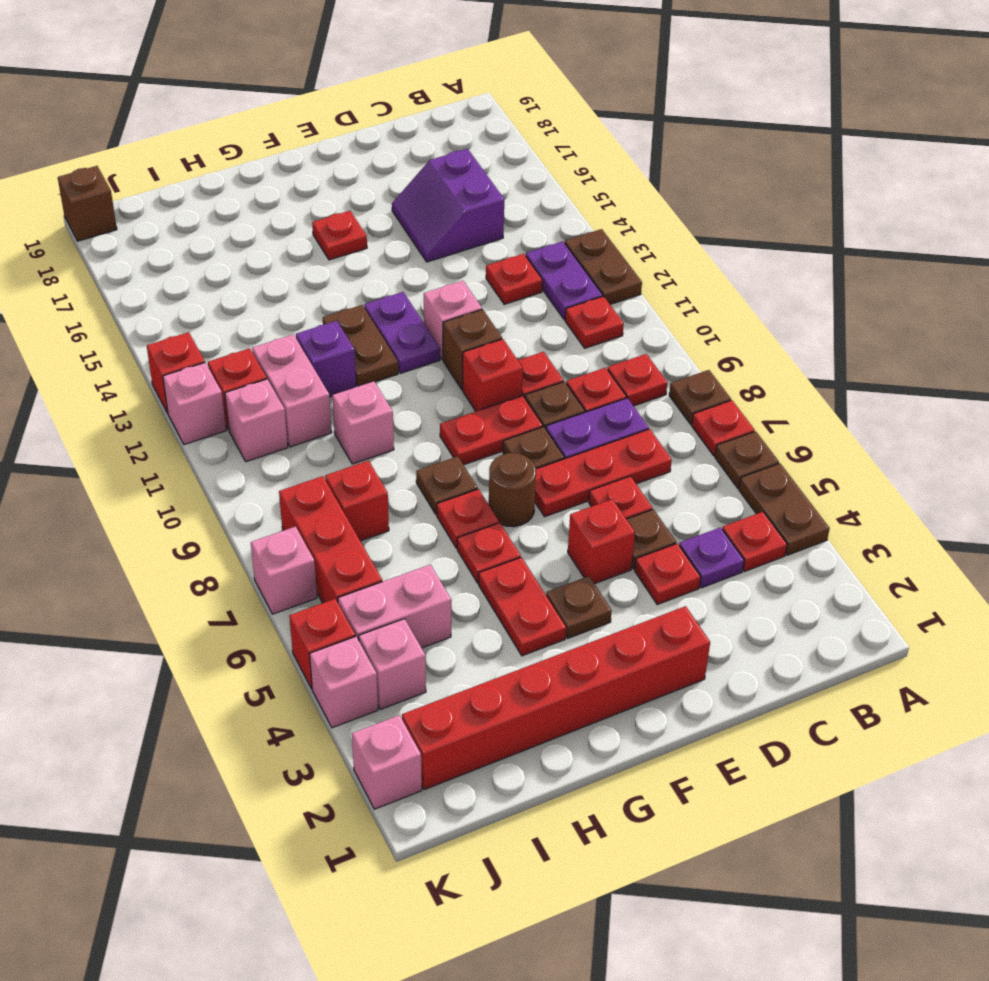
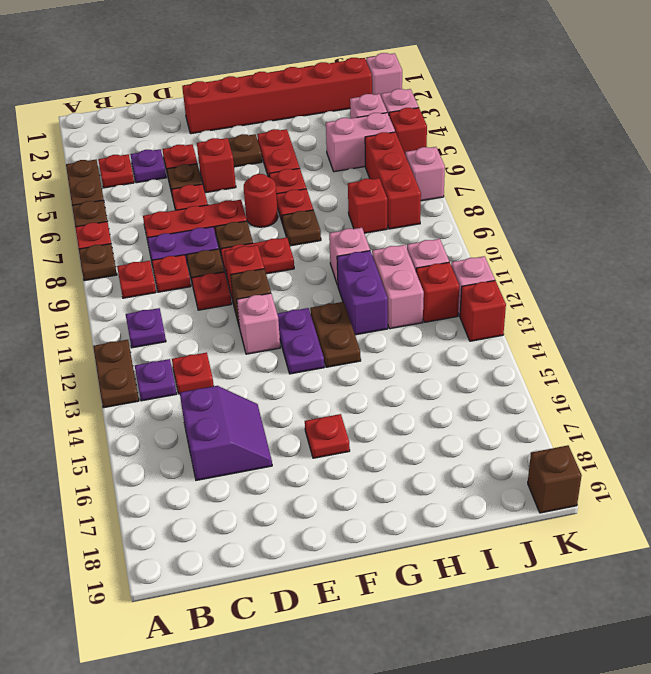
red 1x1 plate [565,296,624,348] -> purple 1x1 plate [126,308,166,348]
purple 1x2 plate [526,241,603,320] -> purple 1x1 plate [135,359,176,401]
brown 1x1 round brick [489,453,536,527] -> red 1x1 round brick [244,174,278,227]
purple 1x1 brick [296,321,356,397] -> purple 1x2 brick [337,251,388,335]

